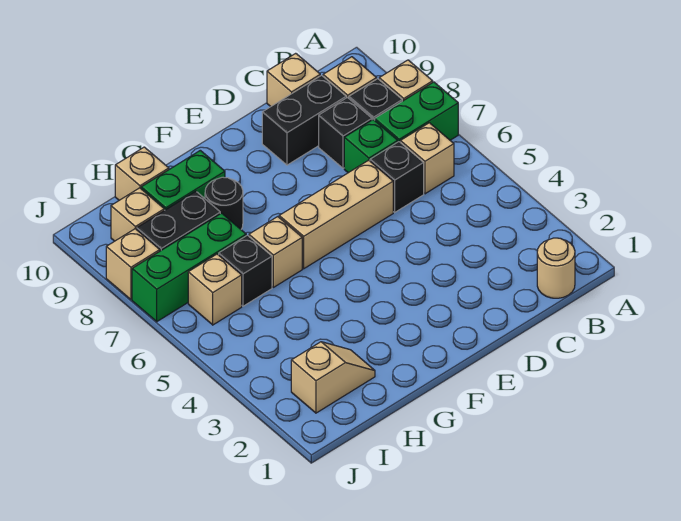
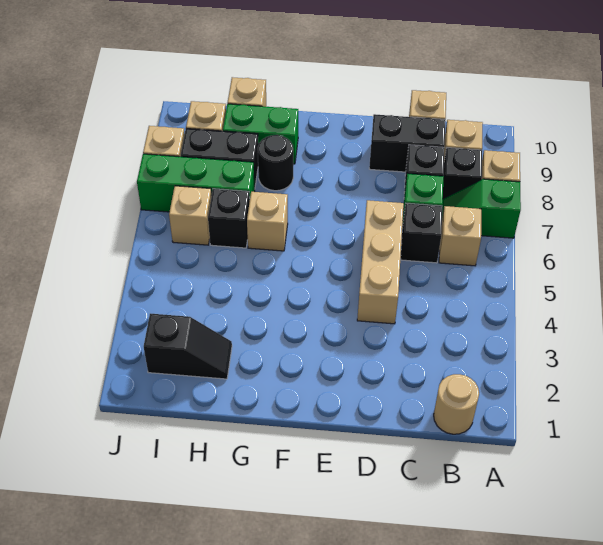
green 1x2 brick [375,82,458,142] -> green 1x2 slope [442,179,521,238]
tan 1x3 brick [279,160,393,269] -> tan 1x3 brick turned to [357,200,404,324]
tan 1x2 slope [291,342,375,413] -> black 1x2 slope [144,314,232,379]

